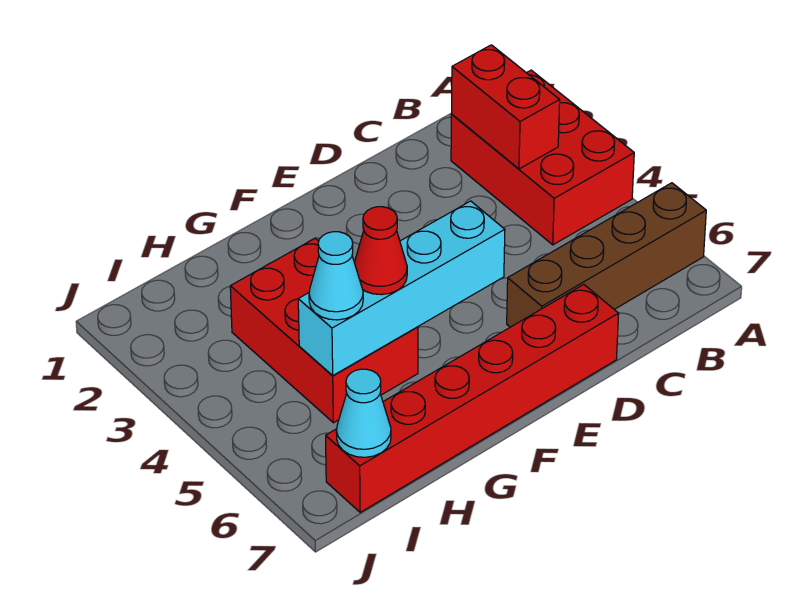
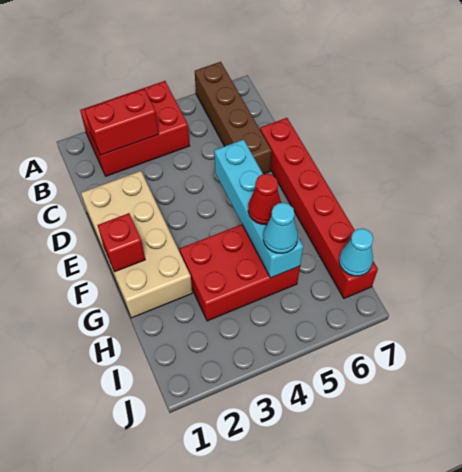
none -> tan 2x4 brick [81,171,192,318]
none -> red 1x1 brick [97,213,145,272]

